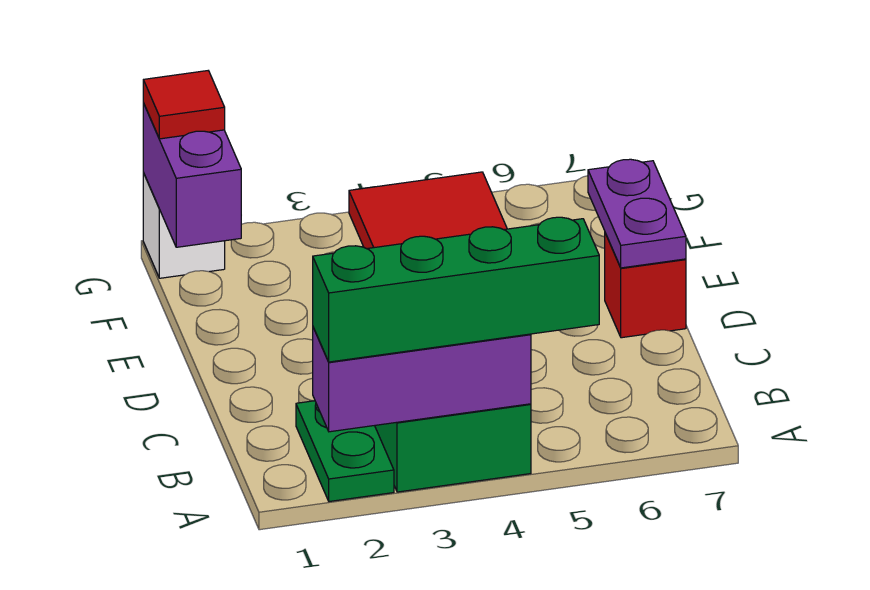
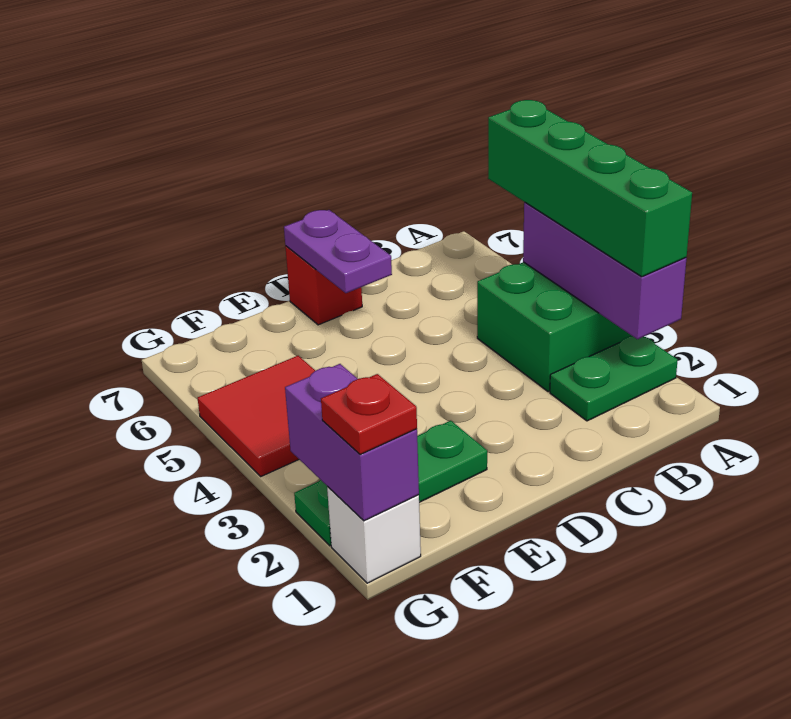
purple 1x2 plate [588,159,686,268] -> purple 1x2 plate turned to [284,210,392,293]
none -> green 1x3 plate [294,421,487,546]
purple 1x2 brick [143,103,241,247] -> purple 1x2 brick turned to [285,364,419,521]
red 1x1 tile [143,71,225,139] -> red 1x1 plate [321,374,417,455]

